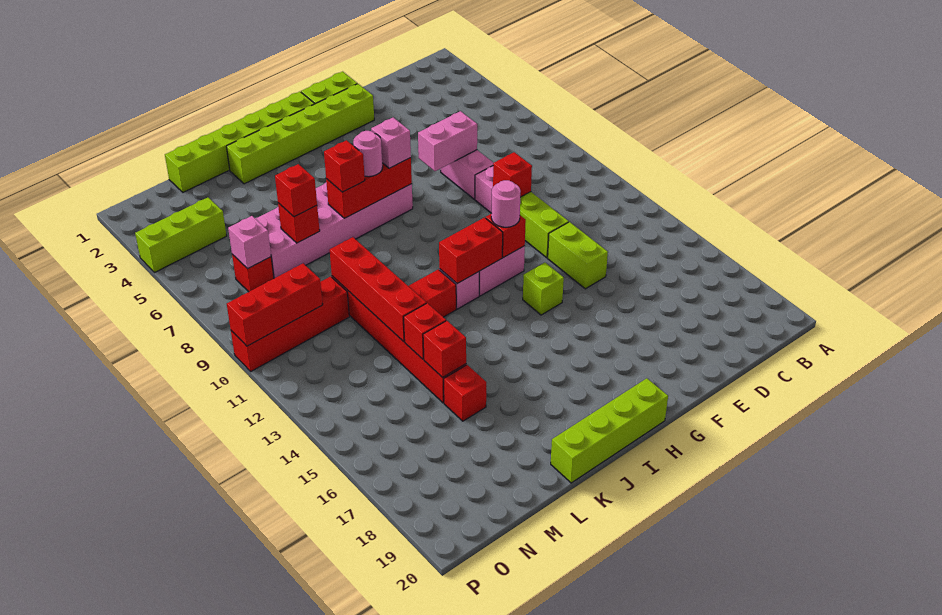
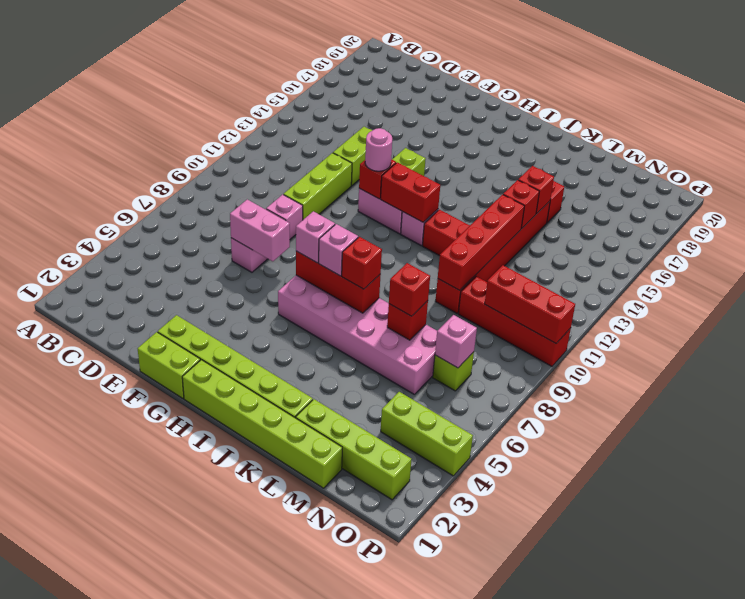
red 1x1 brick [493,152,532,197] -> none
lime 1x4 brick [551,378,668,483] -> lime 1x4 brick moved to [296,399,412,500]
pink 1x1 round brick [353,131,383,177] -> pink 1x1 brick [319,224,358,276]
red 1x1 brick [232,254,274,292] -> lime 1x1 brick [433,352,474,391]

